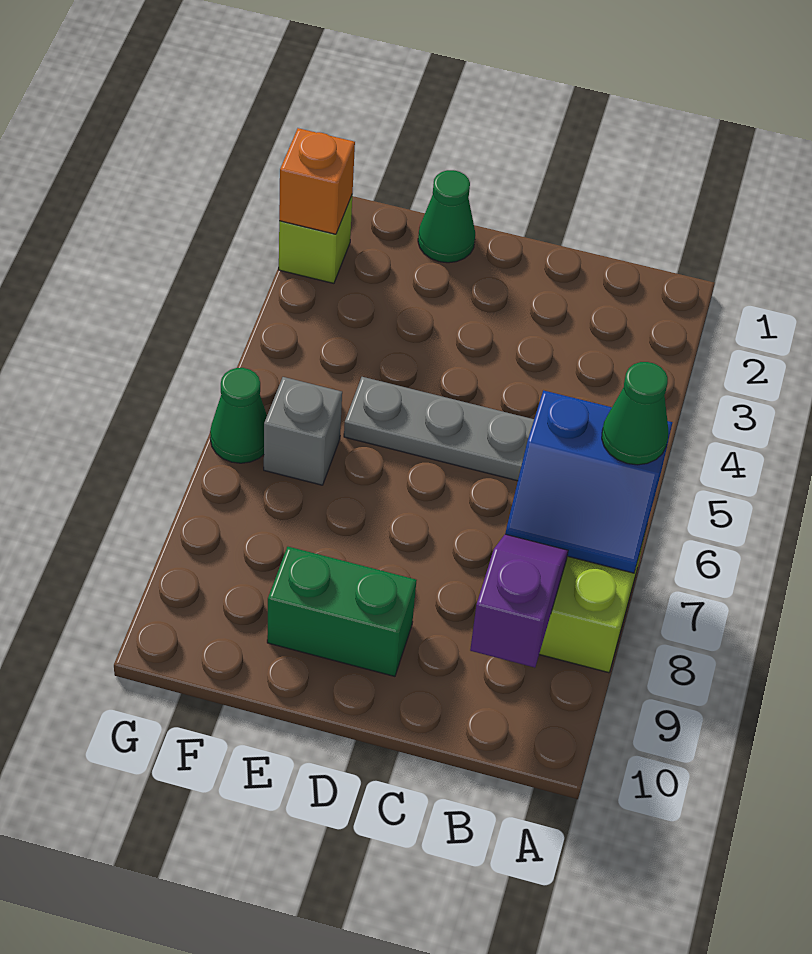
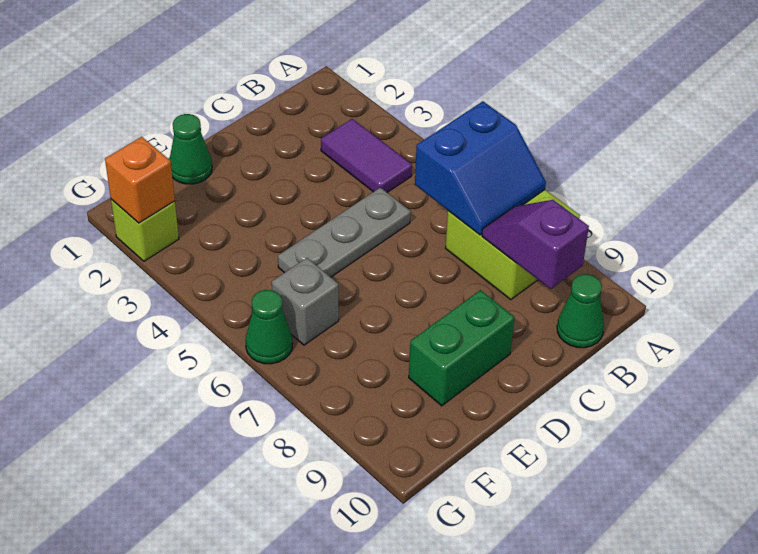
green 1x1 cone [602,362,668,465] -> green 1x1 cone moved to [557,274,604,348]
none -> purple 1x2 tile [321,119,412,192]

